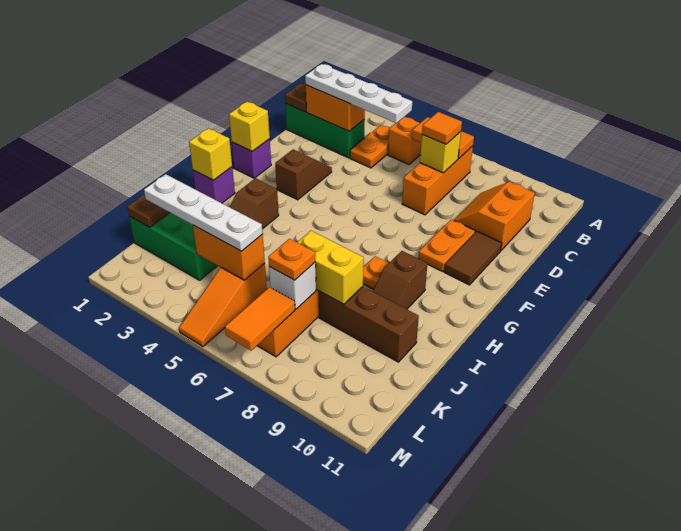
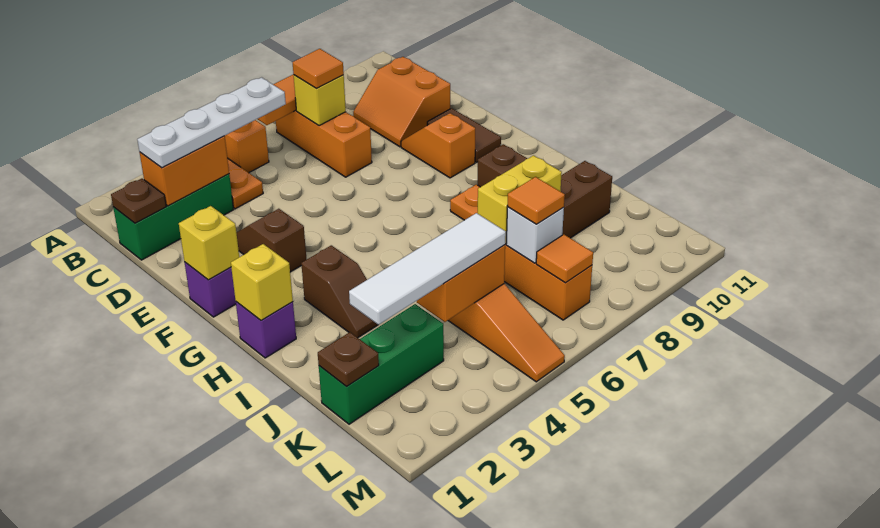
orange 1x2 plate [418,219,475,272] -> orange 1x2 slope [401,113,475,178]
white 1x4 plate [144,174,263,251] -> white 1x4 tile [349,213,506,325]
orange 1x1 plate [268,239,315,280] -> orange 1x1 tile [507,177,565,224]
orange 1x2 tile [225,287,295,350] -> orange 1x1 tile [536,235,593,283]

